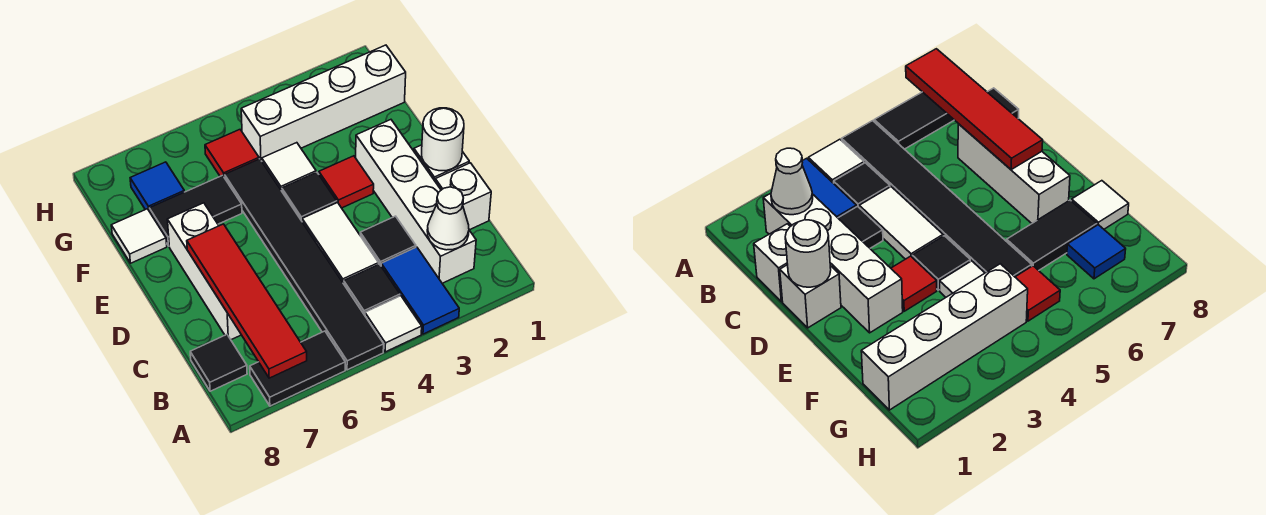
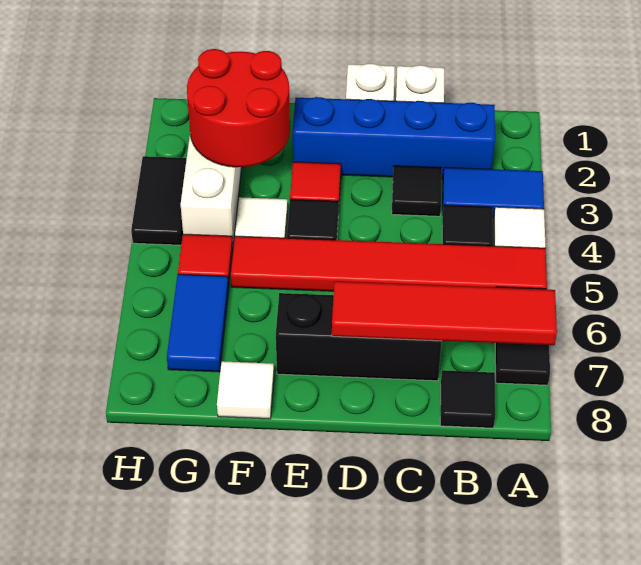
black 1x6 tile [225,159,384,370] -> red 1x6 tile [231,236,547,291]
white 1x4 brick [356,120,476,283] -> blue 1x4 brick [293,97,495,179]
white 1x1 cone [427,187,469,250] -> none
white 1x2 tile [302,203,379,284] -> none
white 1x3 brick [167,203,241,340] -> black 1x3 brick [276,293,442,381]
white 1x1 round brick [422,108,464,171] -> none
none -> red 2x2 round brick [187,49,290,167]
black 1x2 tile [149,175,242,246] -> black 1x2 tile moved to [131,156,187,245]
blue 1x1 tile [130,162,184,212] -> blue 1x2 tile [167,274,229,372]

